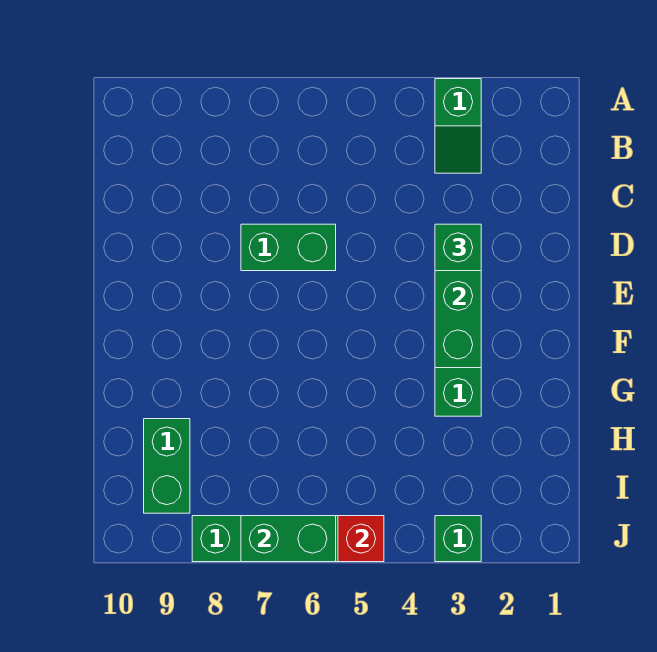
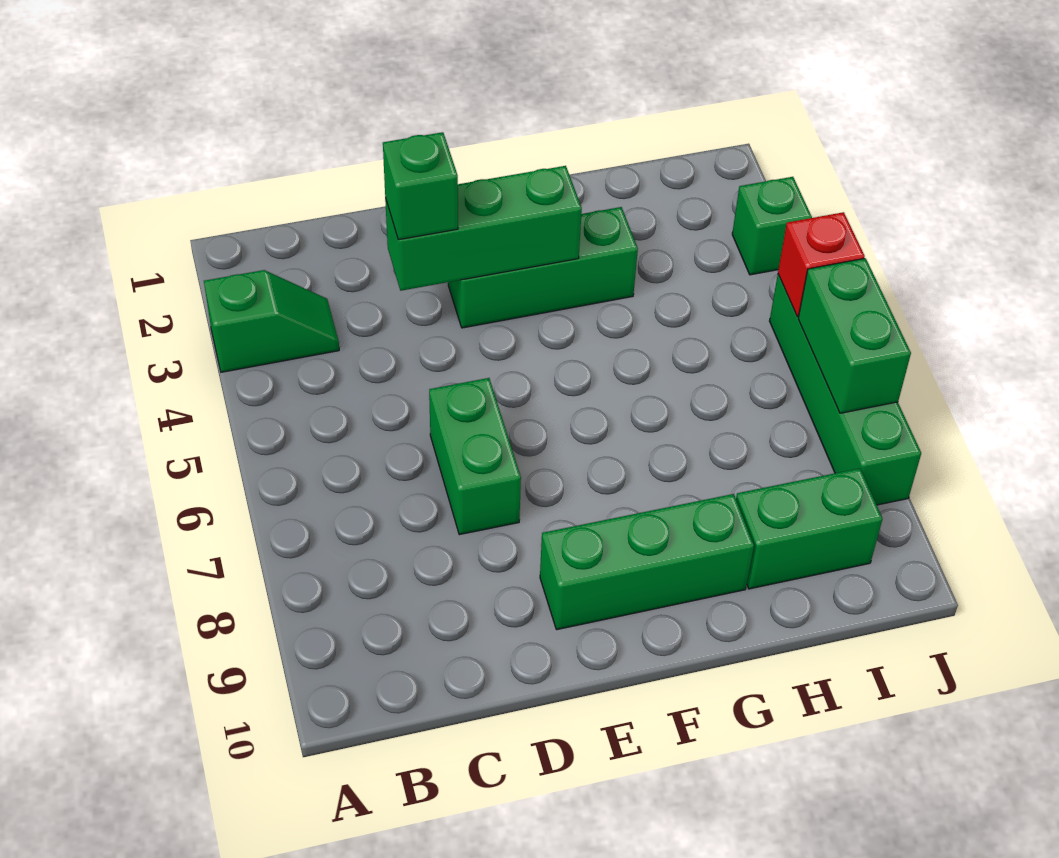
none -> green 1x3 brick [540,494,754,630]

